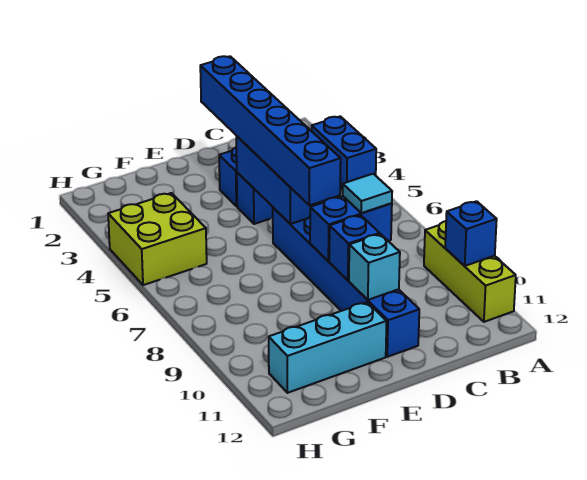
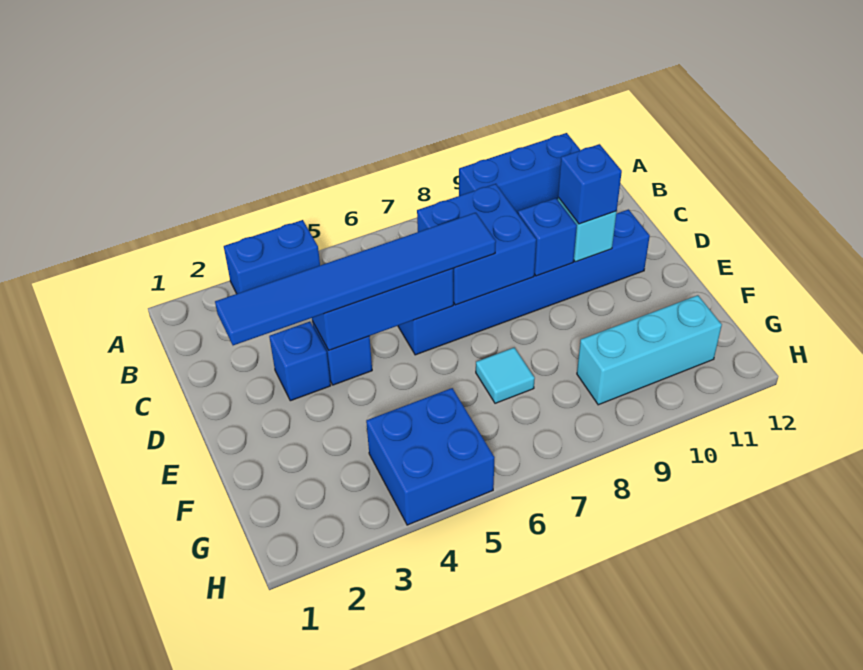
lime 1x3 brick [424,221,516,322] -> blue 1x3 brick [459,133,580,213]
blue 1x1 brick [445,201,497,266] -> blue 1x1 brick moved to [558,144,622,224]
blue 1x2 brick [310,196,392,261] -> blue 2x2 brick [417,184,536,305]
cyan 1x1 tile [343,174,392,213] -> cyan 1x1 tile moved to [476,348,535,403]
blue 1x6 brick [200,56,341,205] -> blue 1x6 tile [215,213,496,345]
cyan 1x3 brick [269,302,387,393] -> cyan 1x3 brick turned to [577,295,722,405]
lime 2x2 brick [108,193,207,285] -> blue 2x2 brick [366,388,495,525]

